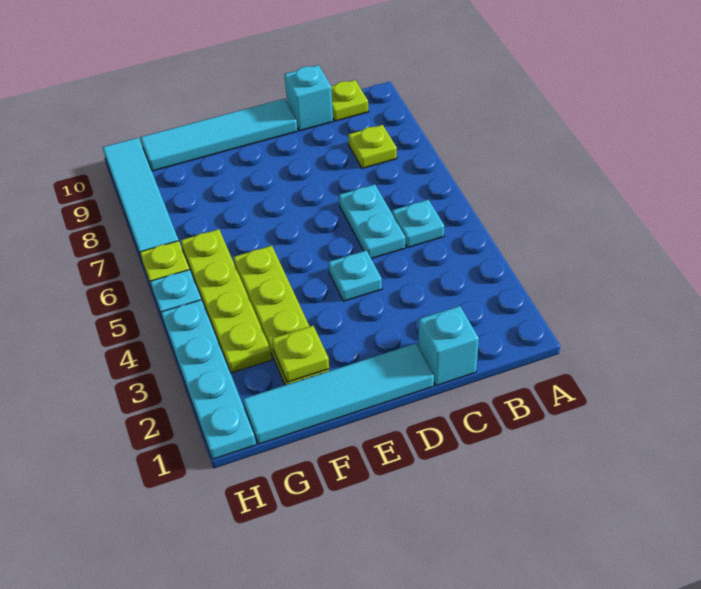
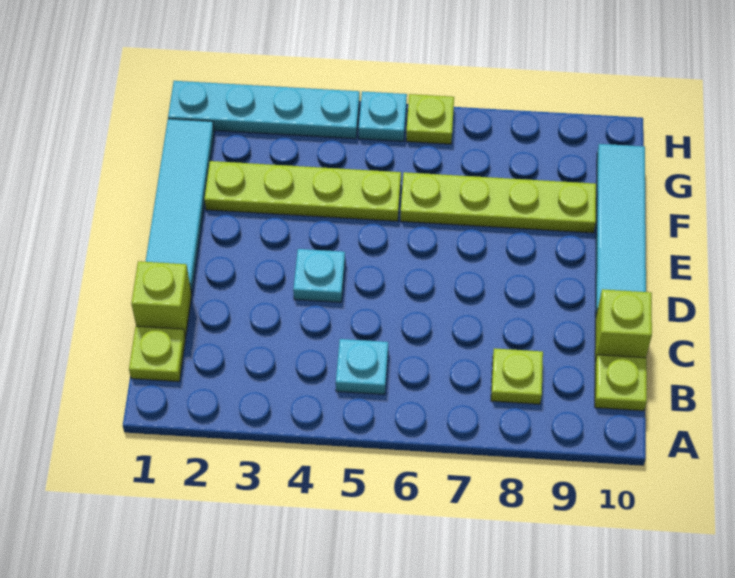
cyan 1x1 brick [419,306,479,386] -> lime 1x1 brick [131,261,192,337]
cyan 1x2 plate [339,184,405,259] -> none
cyan 1x1 brick [284,65,333,131] -> lime 1x1 brick [595,289,652,362]
lime 1x1 plate [272,326,329,382] -> lime 1x1 plate moved to [129,326,186,382]
lime 1x4 plate [181,229,272,373] -> lime 1x4 plate moved to [400,172,596,233]
cyan 1x4 tile [103,138,179,257] -> none

